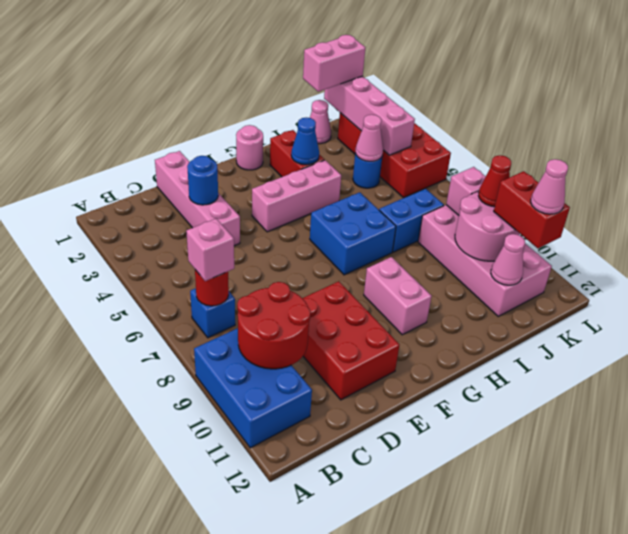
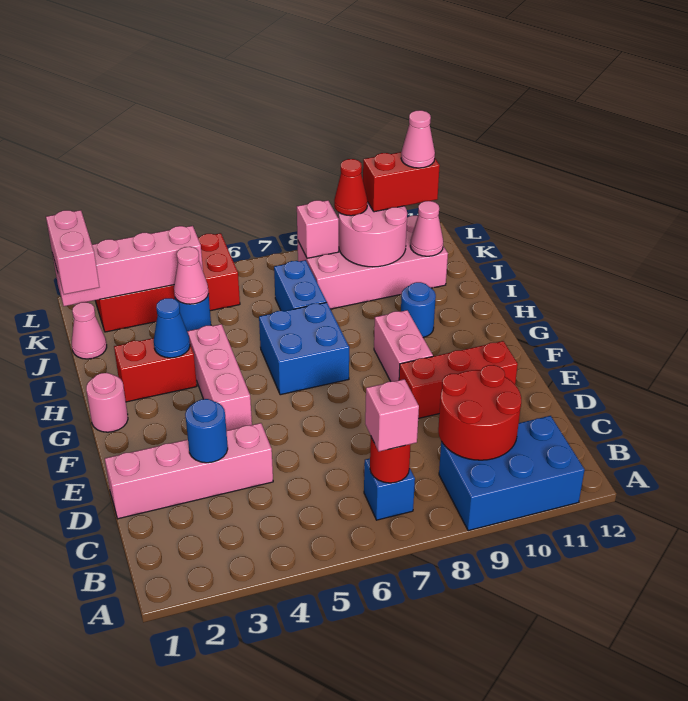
red 2x3 brick [302,281,399,400] -> red 1x3 brick [399,341,518,419]
pink 1x2 brick [364,257,432,335] -> pink 1x2 brick turned to [374,310,433,381]
none -> blue 1x1 round brick [401,282,436,338]

